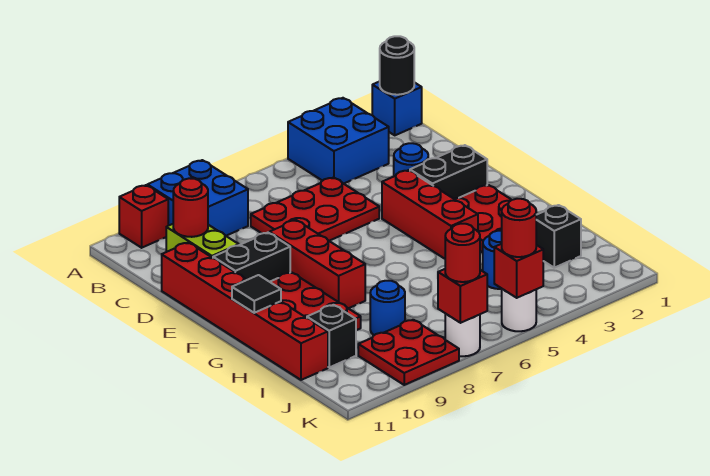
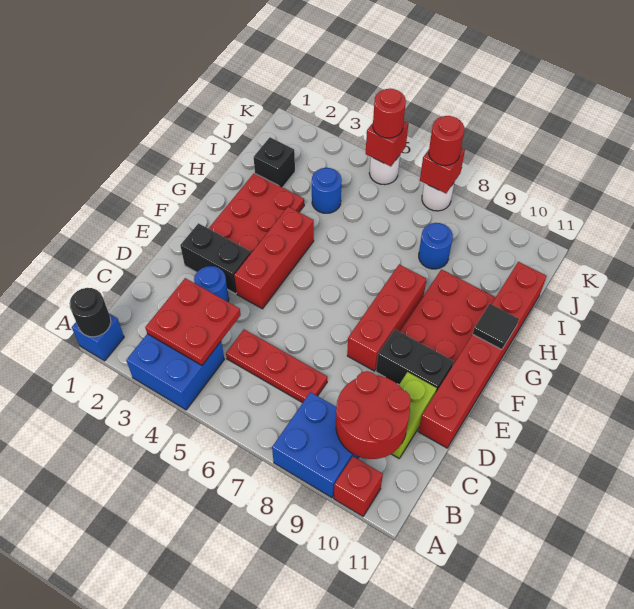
red 2x3 plate [251,177,379,241] -> red 1x3 plate [226,329,327,403]
red 1x1 round brick [173,178,208,237] -> red 2x2 round brick [336,371,411,459]
black 1x1 brick [307,305,356,367] -> none
red 2x2 plate [358,320,459,385] -> red 2x2 plate moved to [145,278,241,365]

